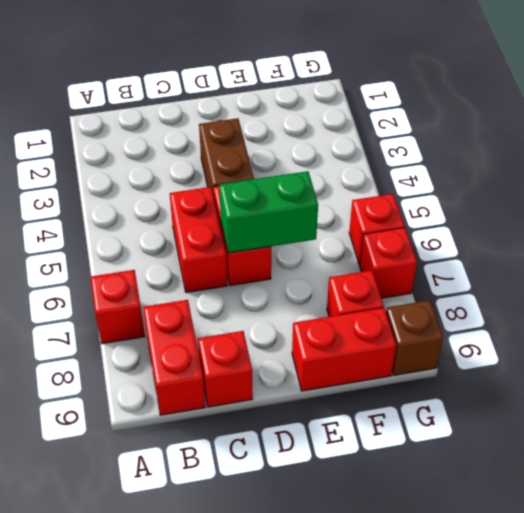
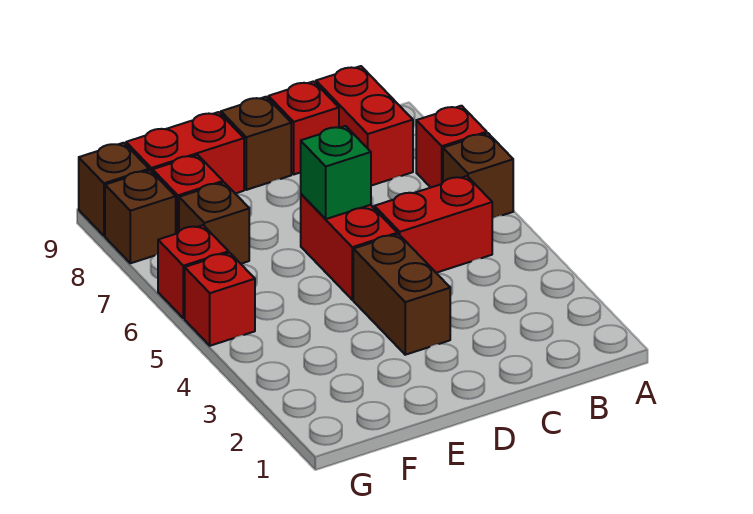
none -> brown 1x1 brick [443,133,513,219]
red 1x2 brick [170,187,227,293] -> red 1x2 brick turned to [374,176,492,273]
green 1x2 brick [219,171,318,253] -> green 1x1 brick [301,126,371,219]
none -> brown 1x1 brick [221,97,291,190]
none -> brown 1x1 brick [179,182,249,264]
red 1x1 brick [360,228,417,298] -> red 1x1 brick moved to [185,253,255,346]
none -> brown 1x1 brick [105,170,176,263]

